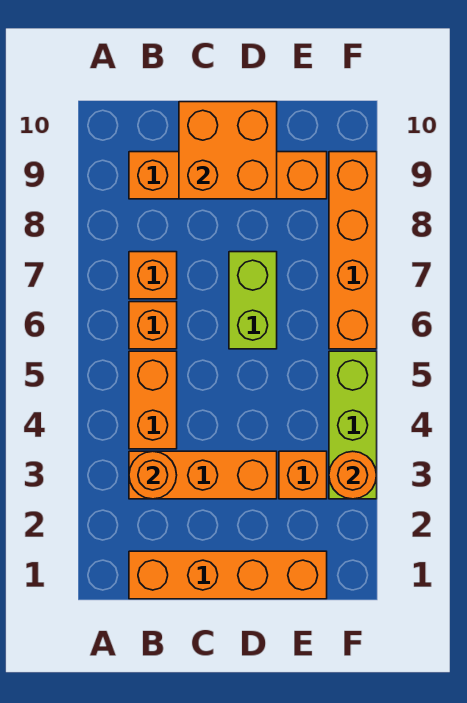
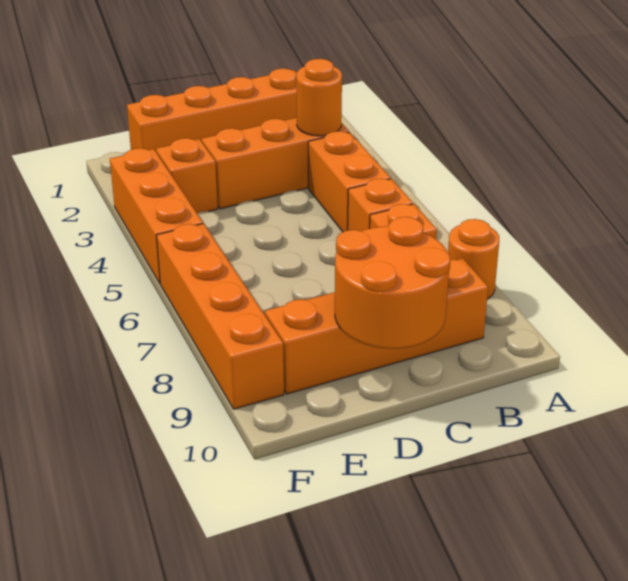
orange 2x2 brick [179,102,277,199] -> orange 2x2 round brick [335,217,450,349]
lime 1x2 brick [229,252,277,349] -> none
lime 1x3 brick [329,351,377,499] -> orange 1x3 brick [110,148,203,283]
orange 1x1 round brick [329,451,377,499] -> orange 1x1 round brick moved to [448,219,499,299]

